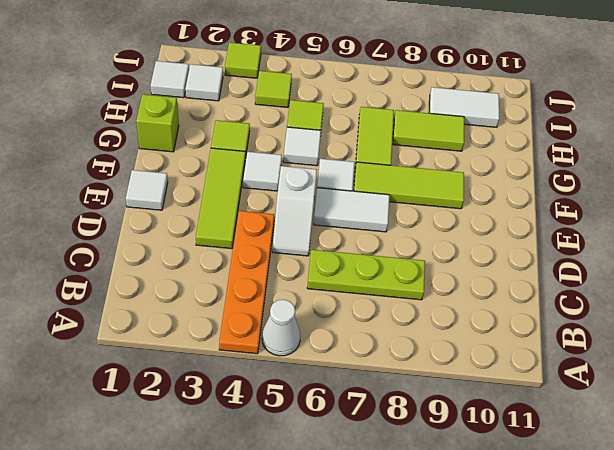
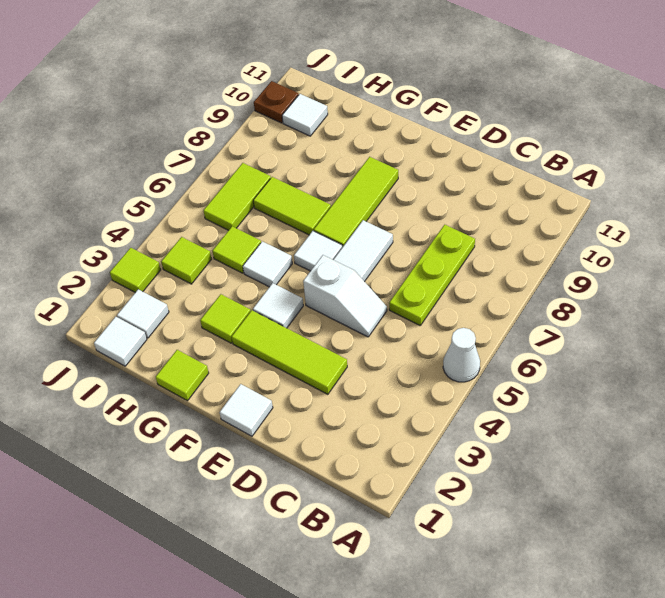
orange 1x4 plate [219,211,274,354] -> none
lime 1x1 brick [136,94,179,152] -> lime 1x1 tile [156,350,209,401]
lime 1x2 tile [393,110,464,151] -> lime 1x2 tile moved to [204,163,271,230]
white 1x2 tile [429,87,499,127] -> white 1x1 tile [282,94,328,136]
none -> brown 1x1 plate [254,81,299,123]

